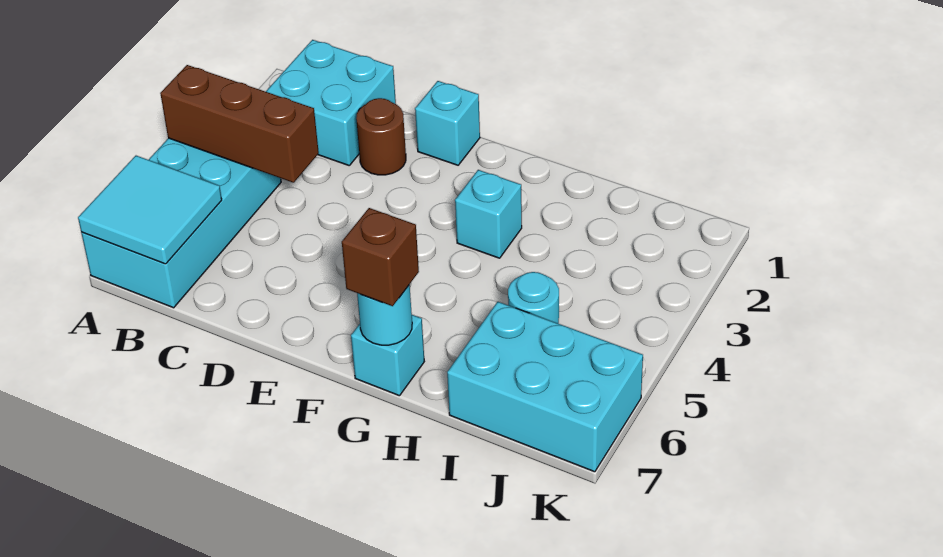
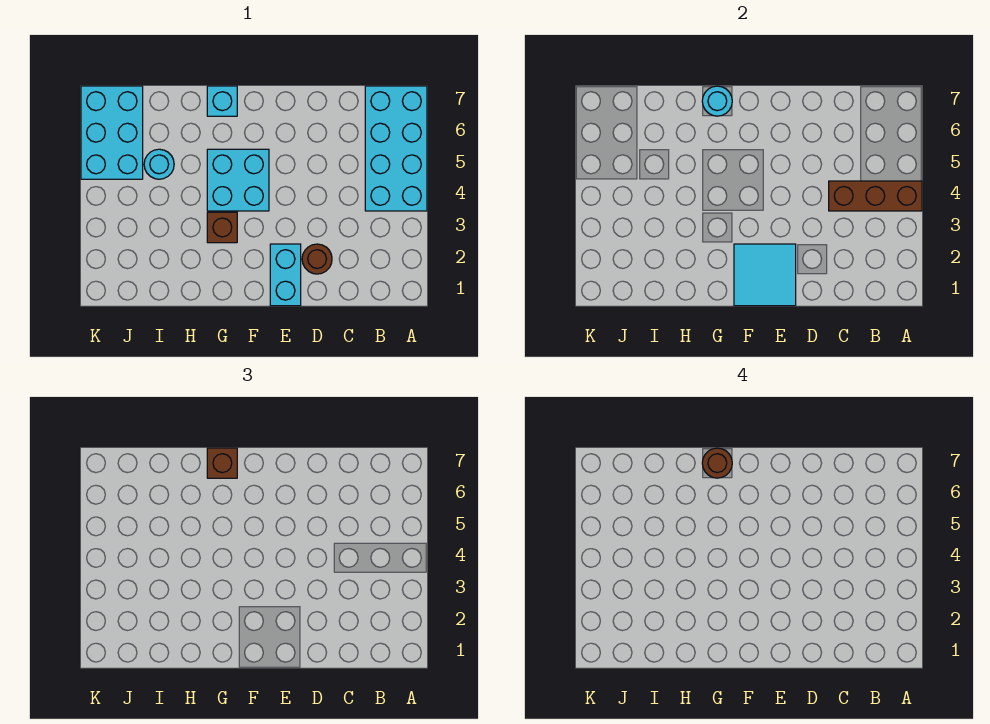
cyan 2x2 tile [78,156,222,264] -> cyan 2x2 tile moved to [734,244,796,306]
cyan 2x2 brick [266,40,396,165] -> cyan 2x2 brick moved to [207,149,269,211]
cyan 1x1 brick [415,81,480,165] -> cyan 1x2 brick [270,244,301,306]
cyan 1x1 brick [455,170,522,258] -> brown 1x1 brick [207,212,237,243]
none -> brown 1x1 round brick [702,448,732,478]
cyan 2x3 brick [447,302,643,472] -> cyan 2x3 brick turned to [81,86,143,179]

